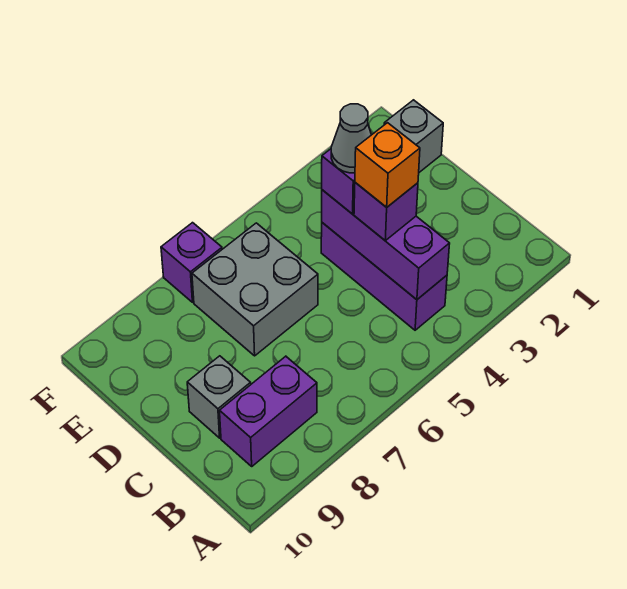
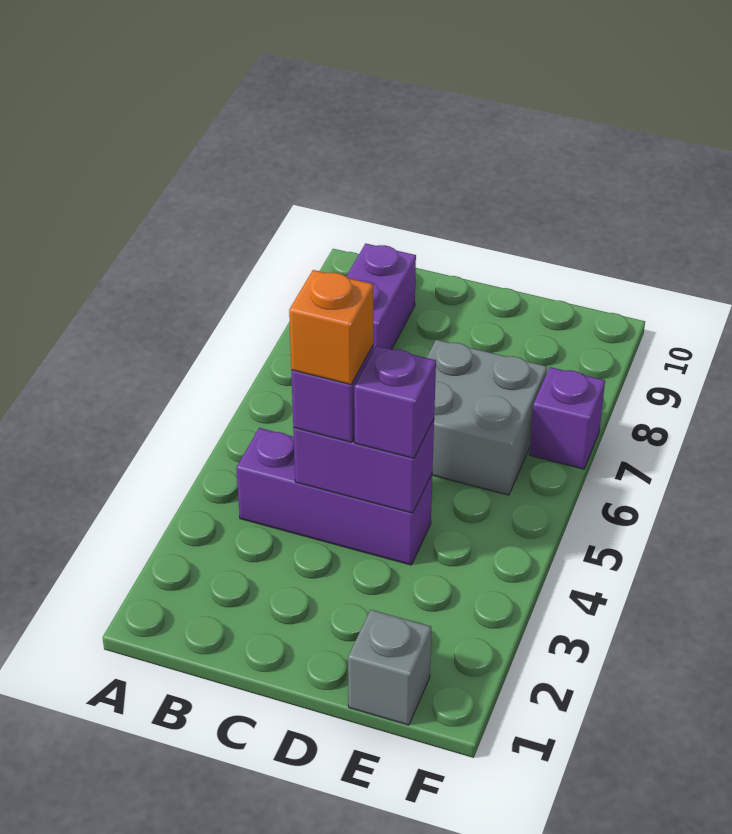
purple 1x3 brick [322,190,450,300] -> purple 1x2 brick [293,419,434,513]
grey 1x1 brick [187,356,251,438] -> none
grey 1x1 cone [331,104,371,173] -> none

